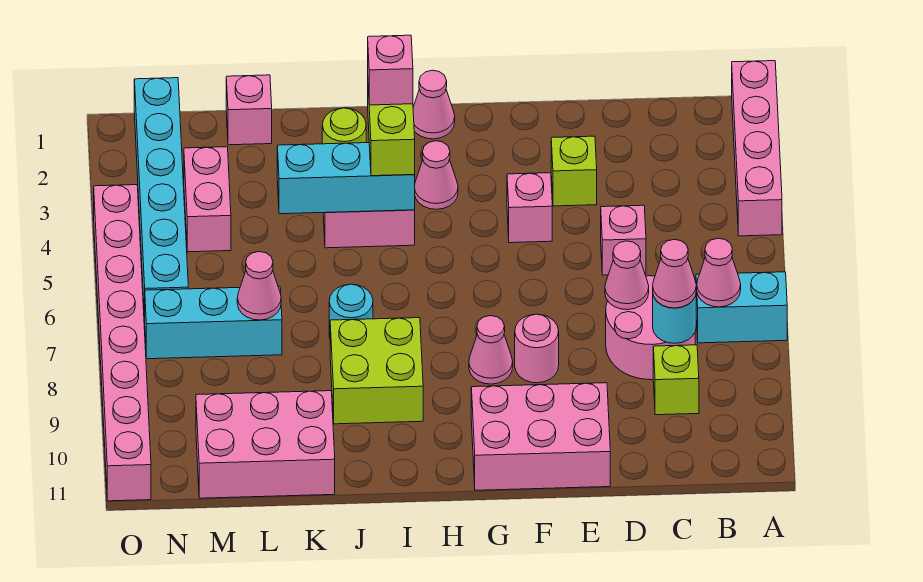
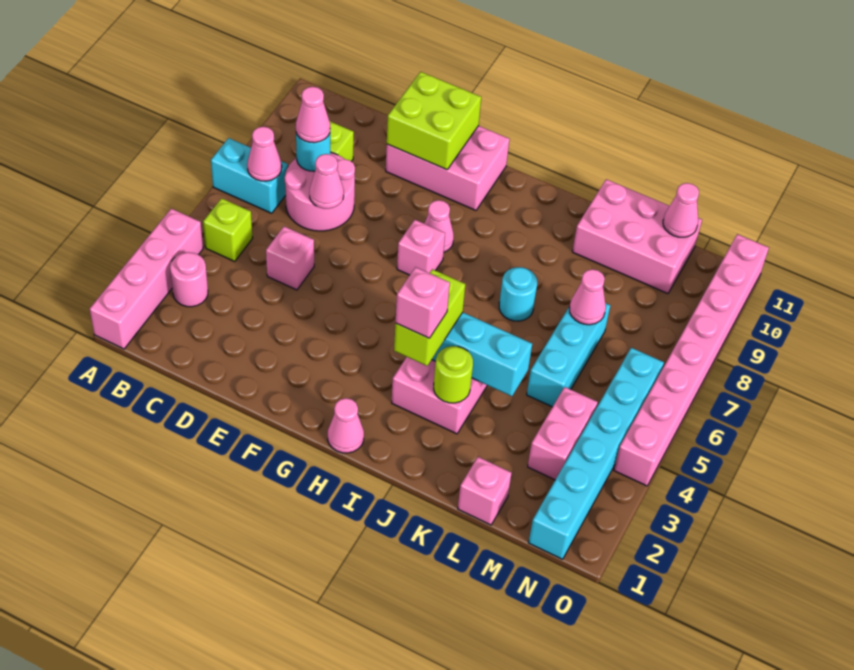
lime 1x1 brick [551,136,597,206] -> lime 1x1 brick moved to [203,198,253,261]
pink 1x1 brick [507,173,552,243] -> pink 1x1 brick moved to [397,220,445,275]
pink 1x1 round brick [515,314,559,383] -> pink 1x1 round brick moved to [170,252,208,307]
pink 1x1 cone [415,141,458,209] -> pink 1x1 cone moved to [663,183,699,237]
lime 2x2 brick [330,318,423,424] -> lime 2x2 brick moved to [387,72,481,170]
cyan 1x3 brick [145,286,282,359] -> cyan 1x3 brick turned to [527,303,610,407]

